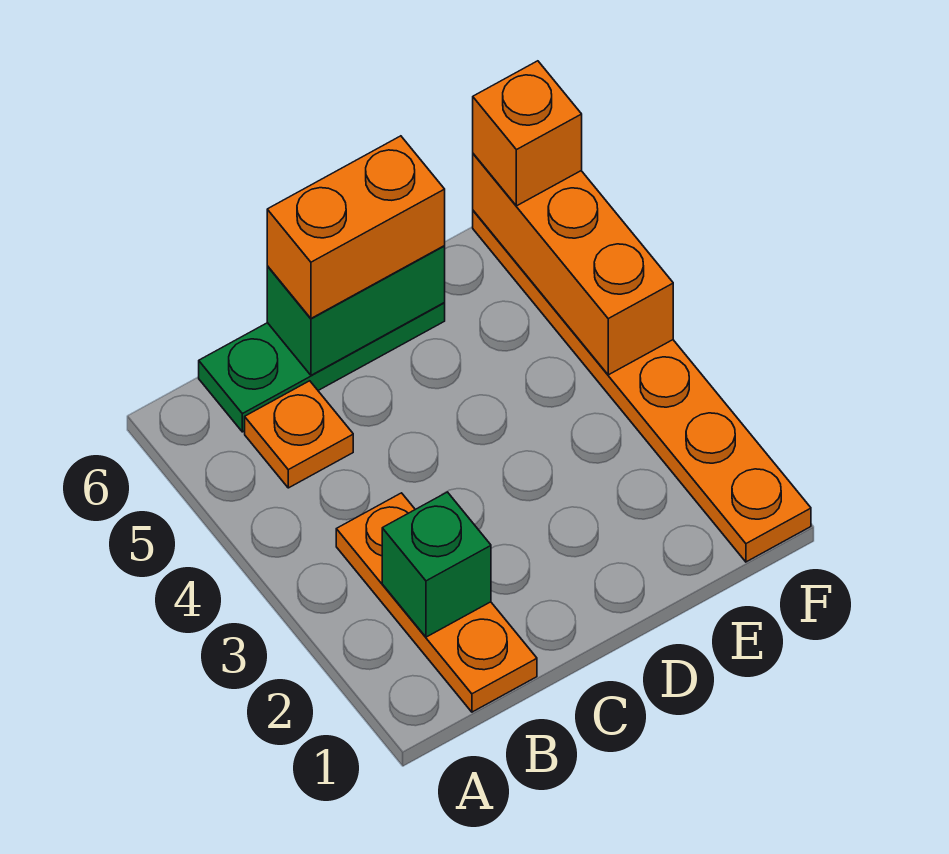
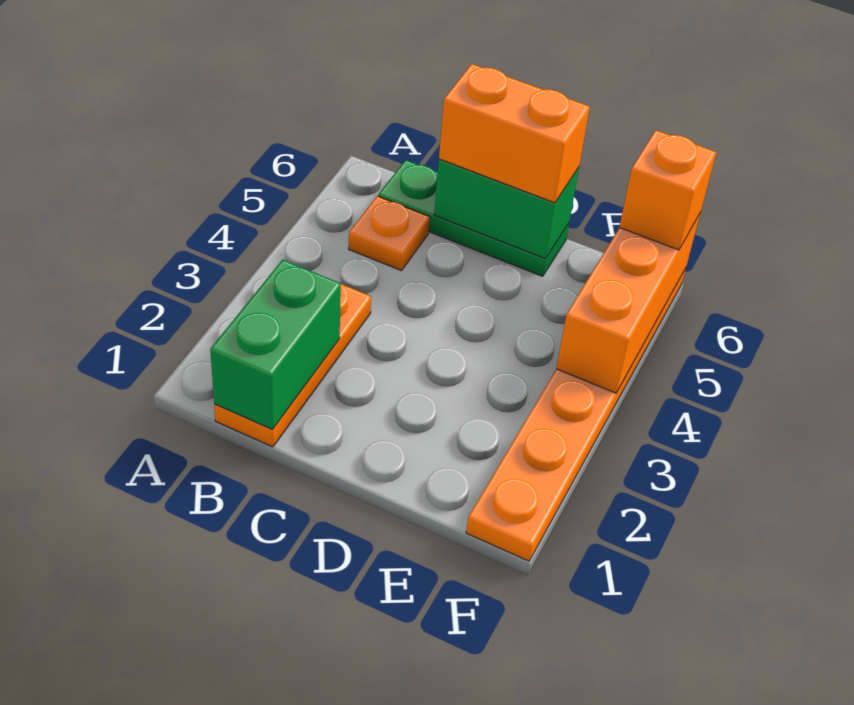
green 1x1 brick [382,492,491,637] -> green 1x2 brick [210,260,341,429]

